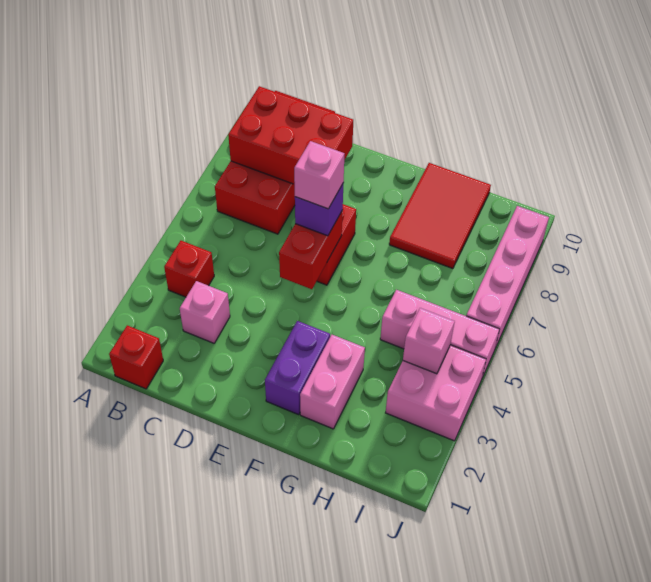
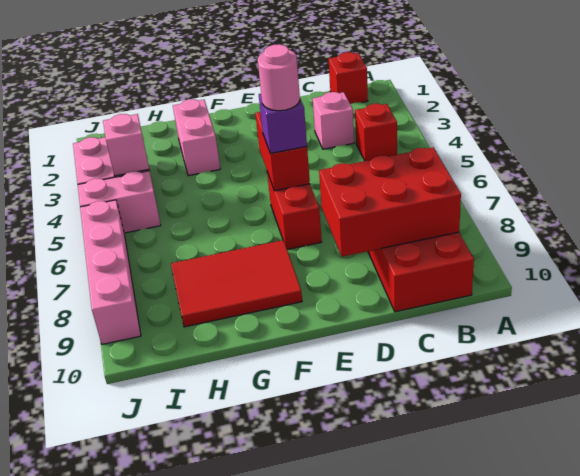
pink 1x1 brick [294,141,344,209] -> pink 1x1 round brick [258,44,300,111]
purple 1x2 brick [265,321,330,415] -> none
red 2x3 tile [389,163,491,269] -> red 2x3 tile turned to [171,240,302,327]
pink 1x3 brick [380,290,500,378] -> pink 1x2 brick [78,171,161,233]

